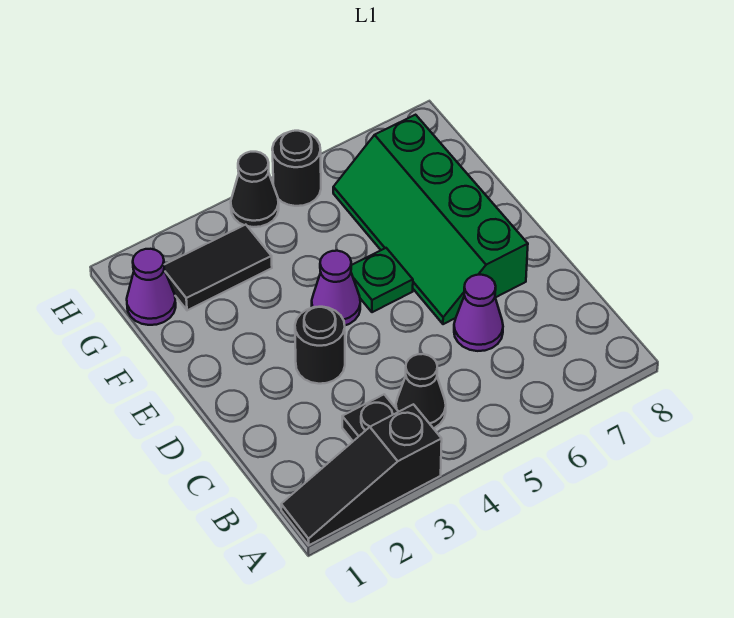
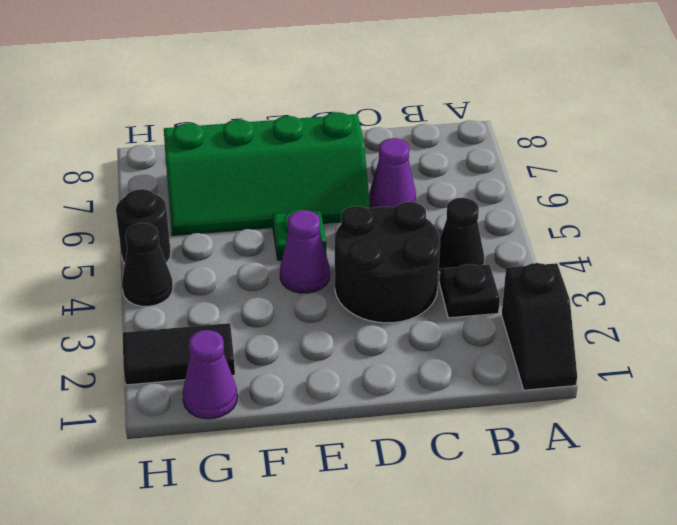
black 1x3 slope [281,404,442,545] -> black 1x2 slope [502,263,577,390]
black 1x1 round brick [295,307,345,384] -> black 2x2 round brick [335,202,440,323]
black 1x2 tile [164,225,272,310] -> black 1x2 tile turned to [123,323,235,385]

